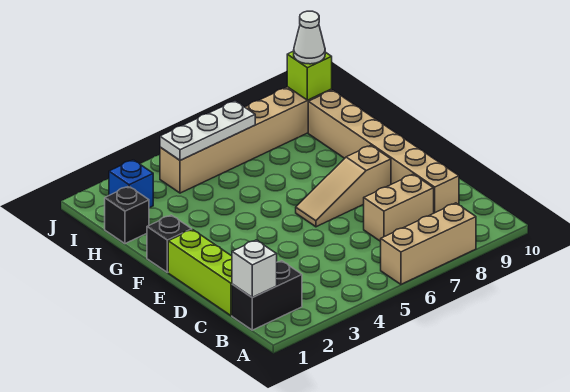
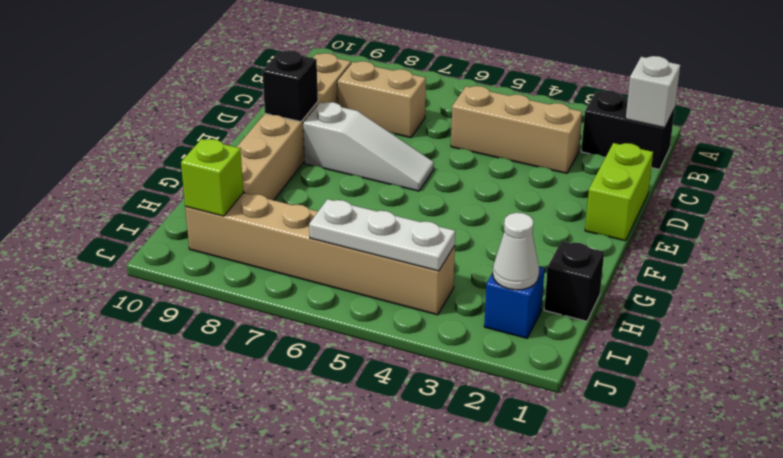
tan 1x3 brick [381,203,476,284] -> tan 1x3 brick moved to [451,86,582,173]
lime 1x3 brick [168,230,232,316] -> lime 1x2 brick [585,143,653,241]
tan 1x3 slope [296,145,391,227] -> white 1x3 slope [303,102,434,191]
black 1x1 brick [147,215,192,272] -> black 1x1 brick moved to [262,50,318,122]
white 1x1 cone [294,11,325,64] -> white 1x1 cone moved to [493,213,539,290]

